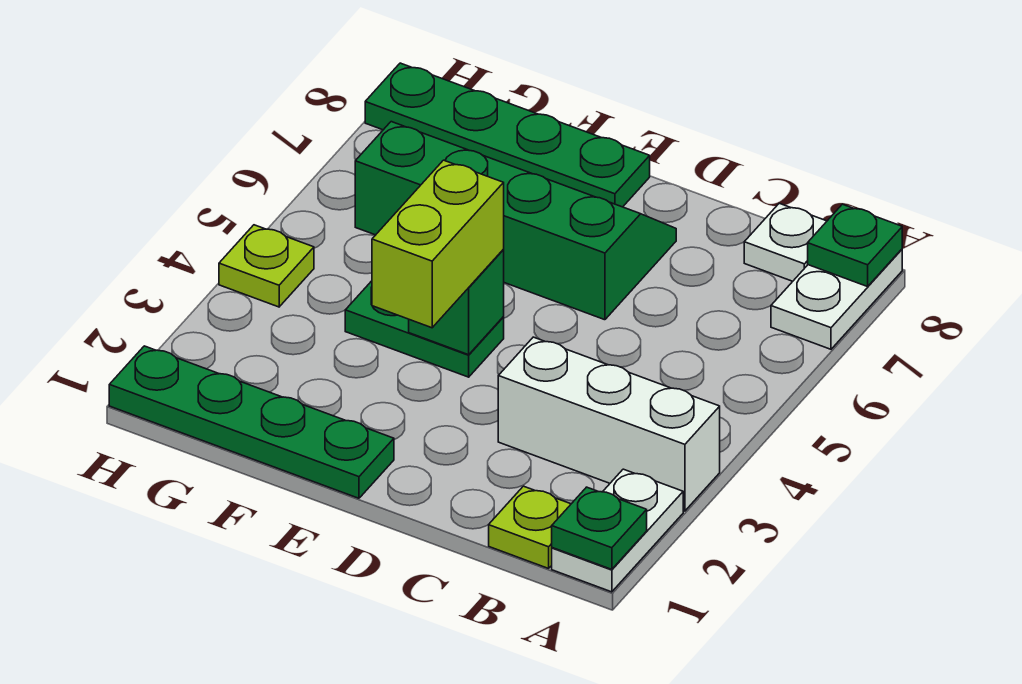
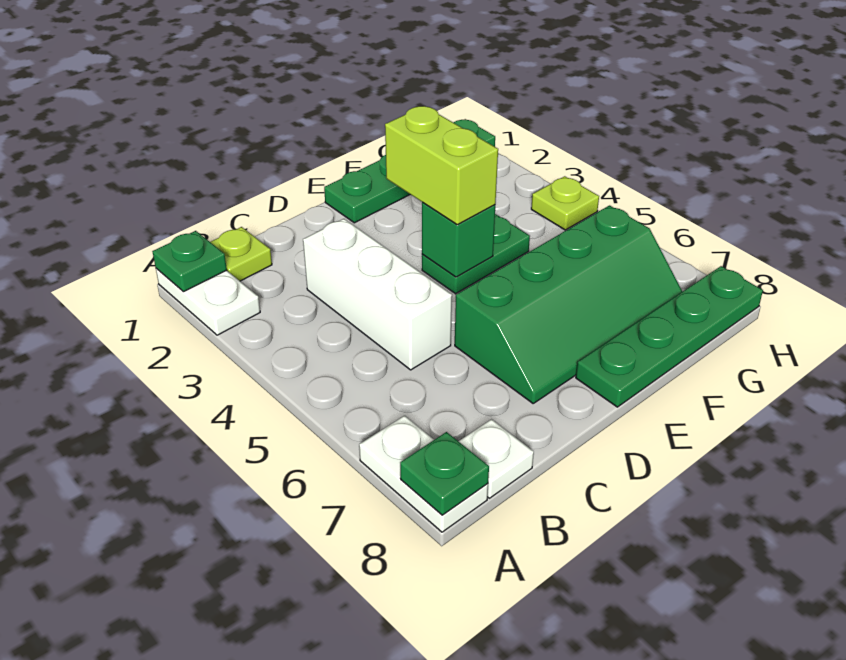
white 1x3 brick [498,337,720,511] -> white 1x3 brick turned to [303,219,452,370]

